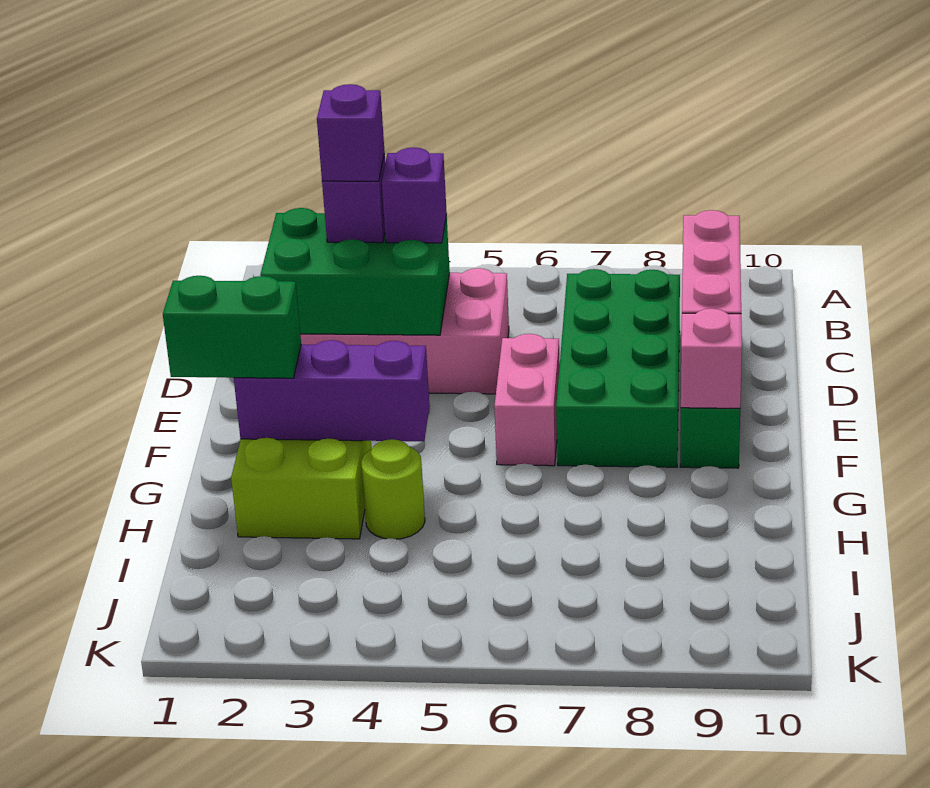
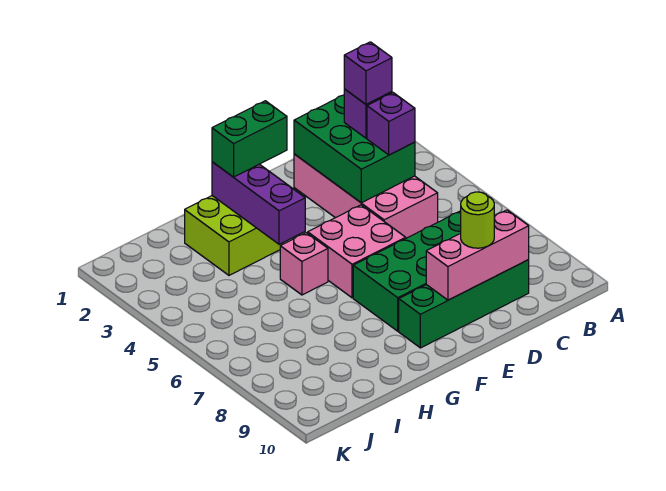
pink 1x2 brick [494,334,560,466] -> pink 2x2 brick [308,205,406,298]
pink 1x1 brick [681,309,742,408] -> pink 1x1 brick moved to [280,233,328,295]
green 1x2 brick [163,276,301,378] -> green 1x2 brick turned to [212,101,287,177]
lime 1x1 round brick [361,439,425,539] -> lime 1x1 round brick moved to [461,192,494,248]

